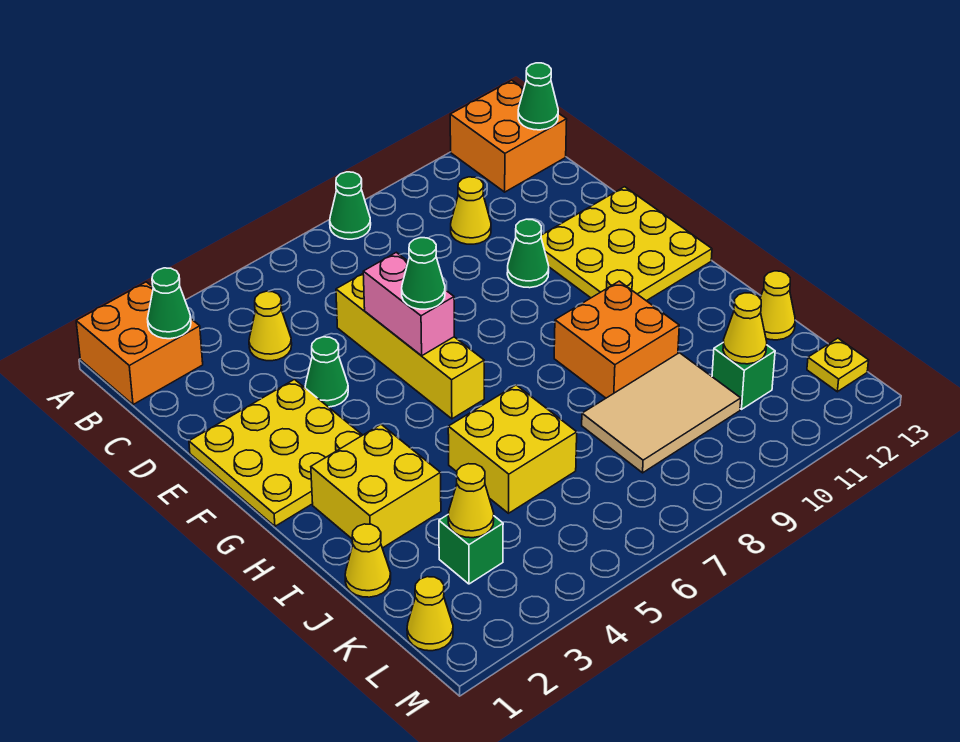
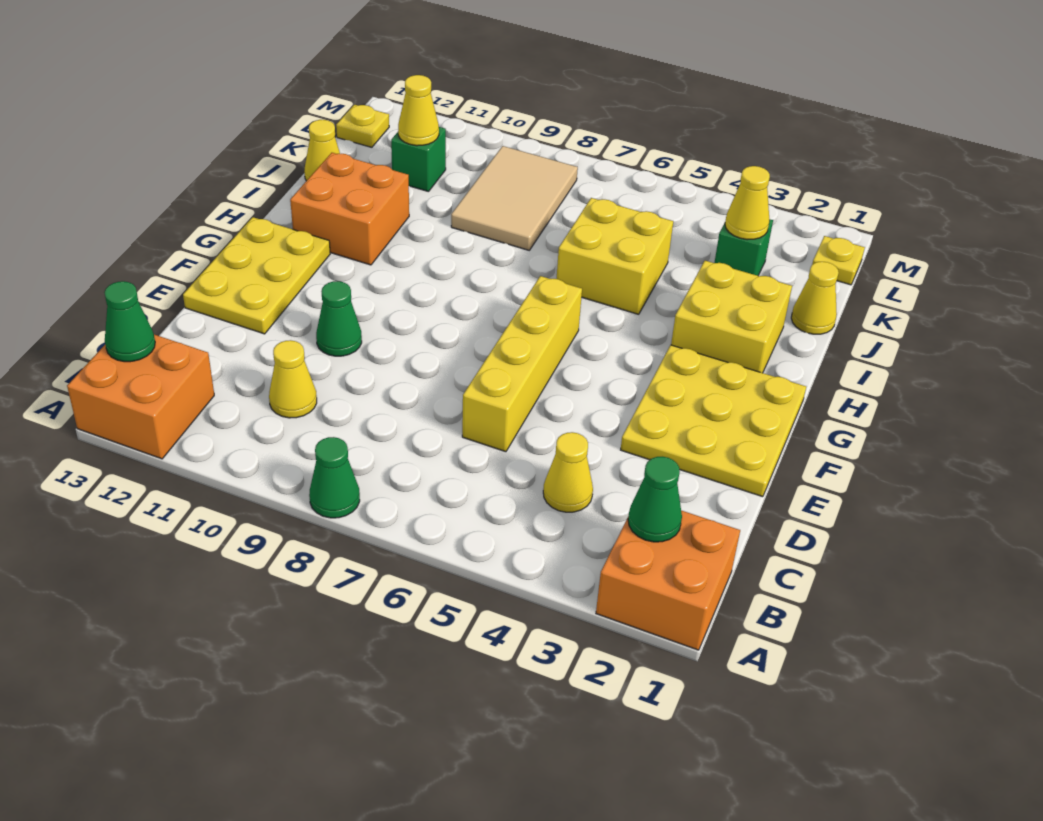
green 1x1 cone [305,337,348,407] -> none
pink 1x2 brick [363,252,454,356] -> none
yellow 3x3 plate [541,187,712,301] -> yellow 2x3 plate [183,217,330,334]
green 1x1 cone [402,238,445,309] -> none
orange 2x2 brick [554,281,679,398] -> orange 2x2 brick moved to [290,153,409,265]
tan 2x3 tile [582,353,741,473] -> tan 2x3 tile turned to [451,146,578,250]
yellow 1x1 cone [407,577,453,651] -> yellow 1x1 plate [812,236,865,285]

